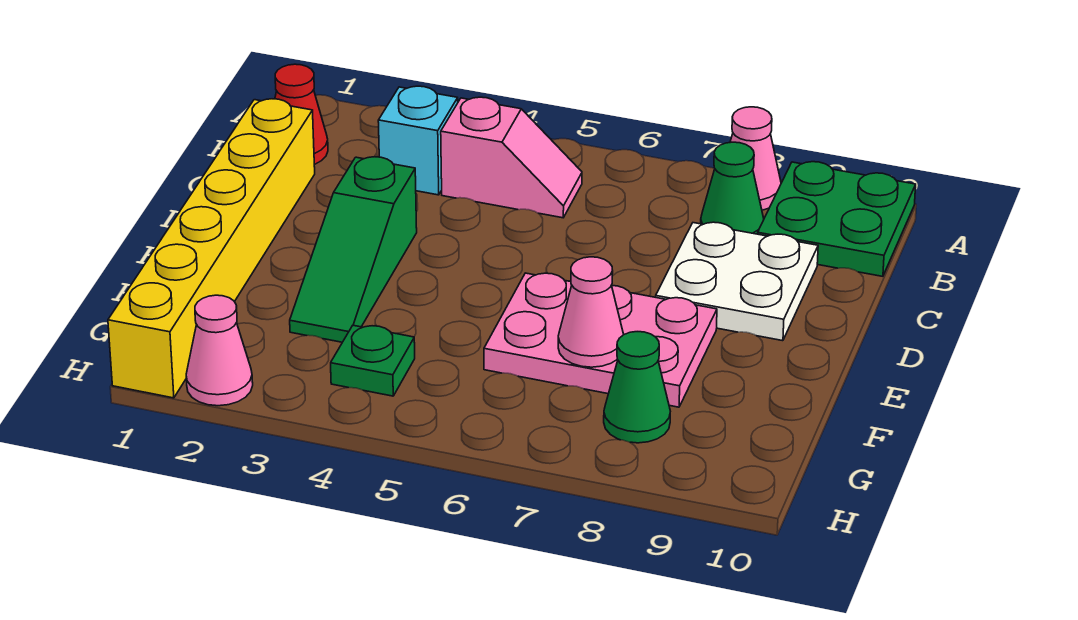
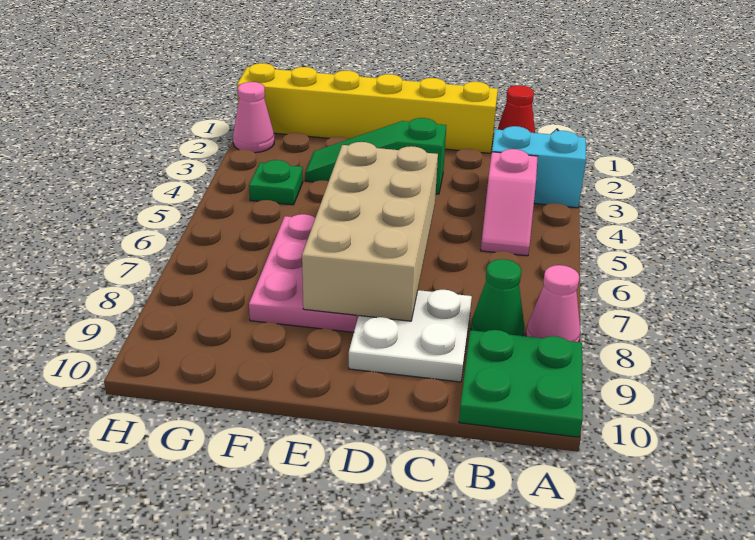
cyan 1x1 brick [378,86,458,195] -> cyan 1x2 brick [492,126,586,208]
none -> tan 2x4 brick [302,142,438,321]
pink 1x1 cone [558,257,624,367] -> none
green 1x1 cone [604,332,670,443] -> none

